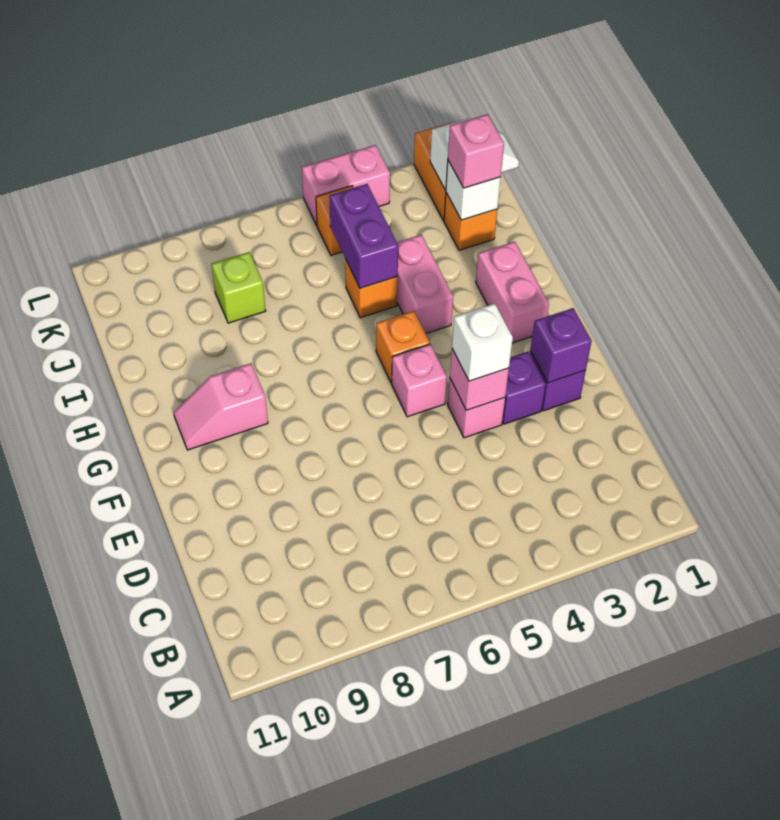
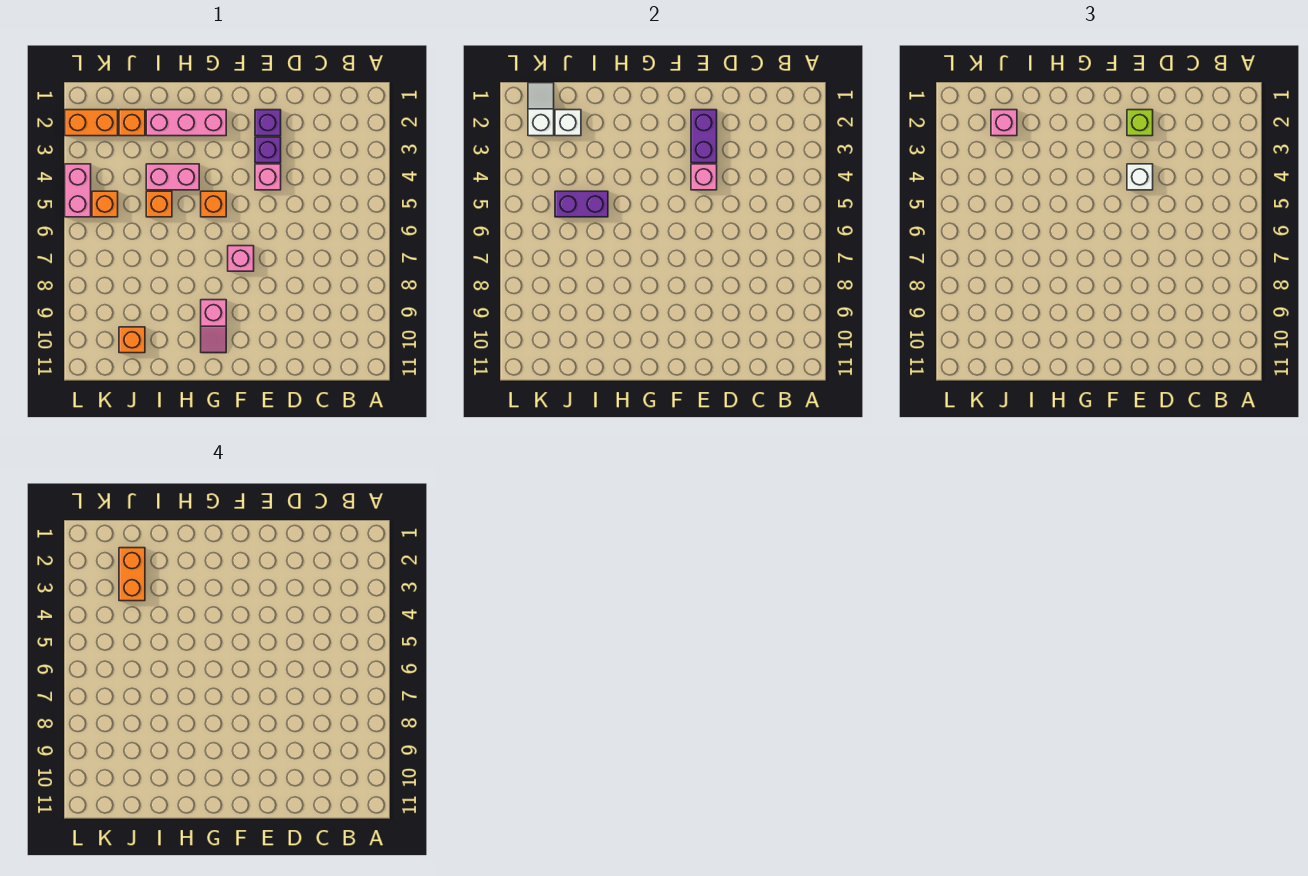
purple 1x1 brick [530,308,592,383] -> purple 1x2 brick [691,110,717,163]
pink 1x1 brick [392,344,447,417] -> pink 1x1 brick moved to [228,246,254,271]
pink 1x2 brick [476,242,549,343] -> pink 1x3 brick [146,110,226,136]
none -> orange 1x2 brick [119,548,145,601]
lime 1x1 brick [212,252,266,323] -> lime 1x1 brick moved to [1127,110,1153,136]
none -> orange 1x1 brick [119,327,145,353]

